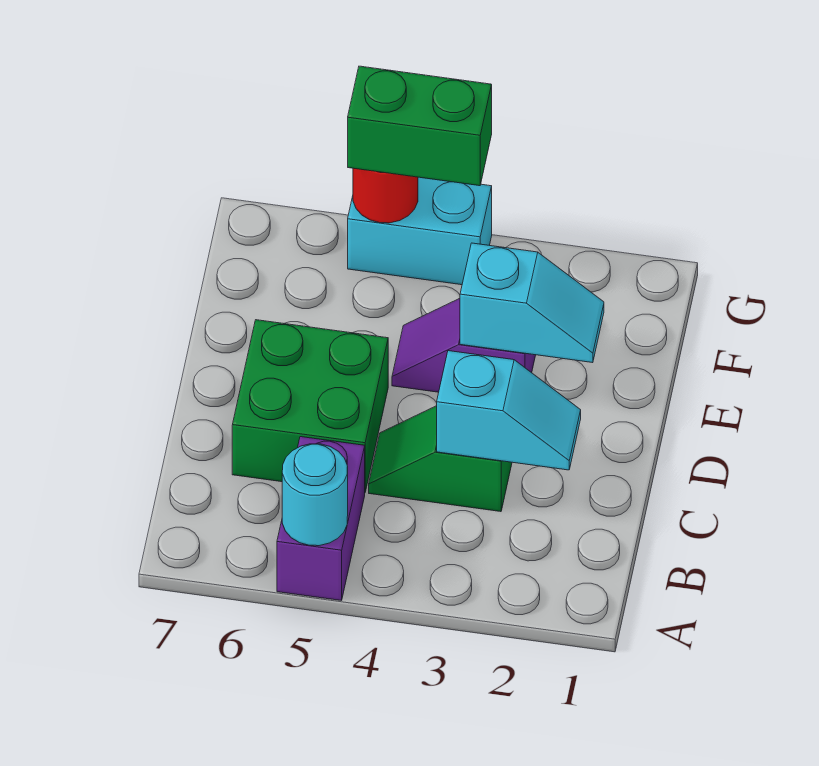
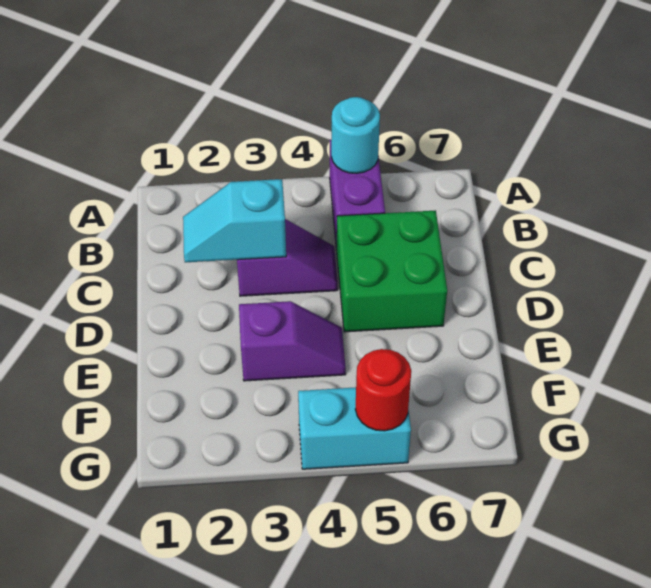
green 1x2 slope [369,406,512,512] -> purple 1x2 slope [237,219,338,296]
cyan 1x2 slope [460,243,604,363] -> none
green 1x2 brick [348,66,492,186] -> none

